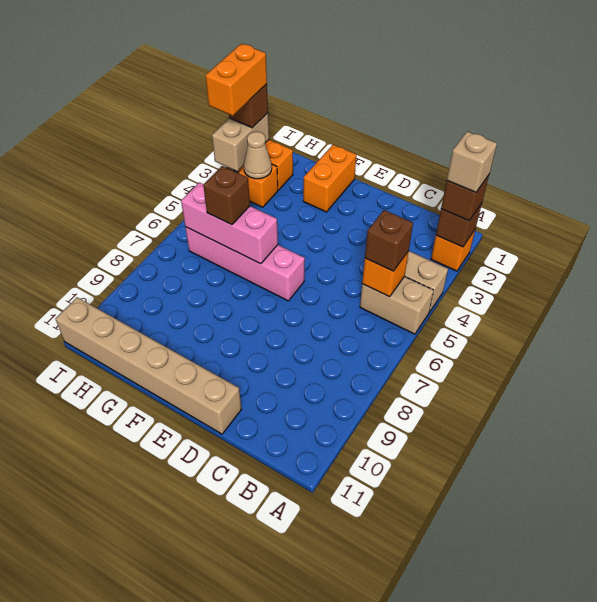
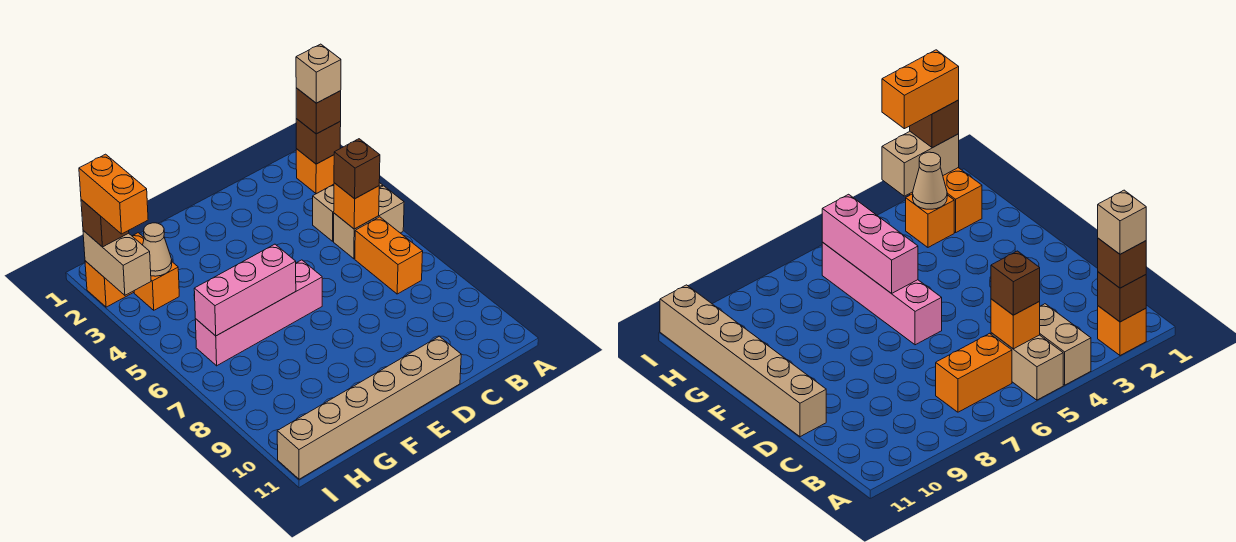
orange 1x2 brick [303,145,356,212] -> orange 1x2 brick moved to [355,217,423,294]
brown 1x1 brick [203,166,250,225] -> none

